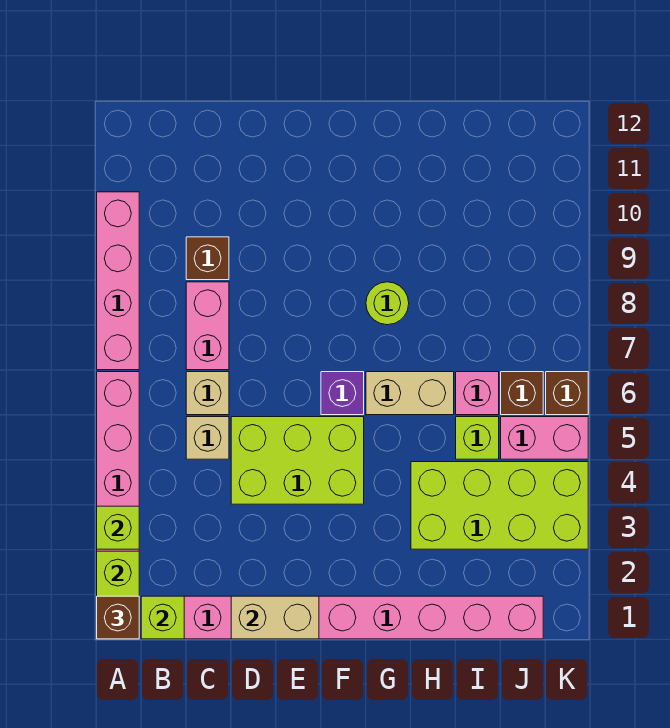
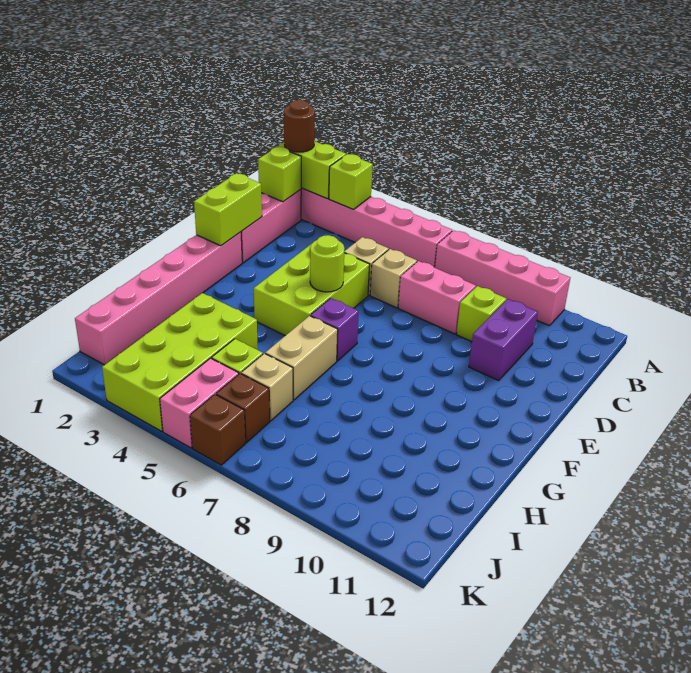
brown 1x1 brick [97,596,139,639] -> brown 1x1 round brick [284,100,315,152]
brown 1x1 brick [186,237,229,280] -> lime 1x1 brick [456,286,506,342]
none -> purple 1x2 brick [469,299,538,381]
tan 1x2 brick [231,596,319,639] -> lime 1x2 brick [194,173,262,246]
lime 1x1 round brick [366,282,409,325] -> lime 1x1 round brick moved to [310,235,344,292]
pink 1x1 brick [456,372,499,415] -> tan 1x1 brick [241,353,293,421]

